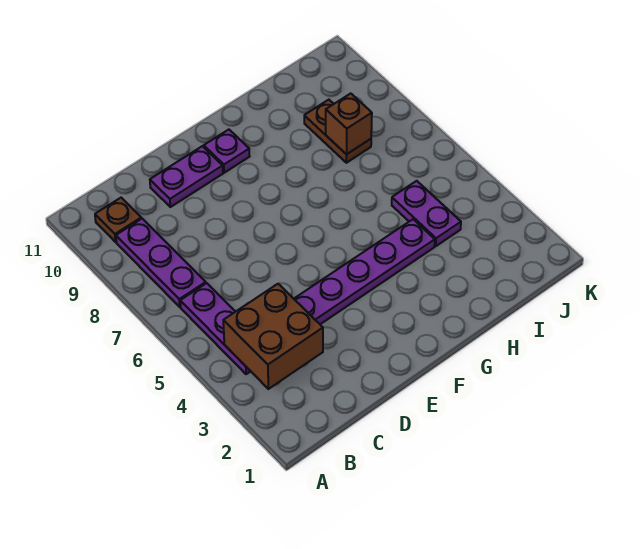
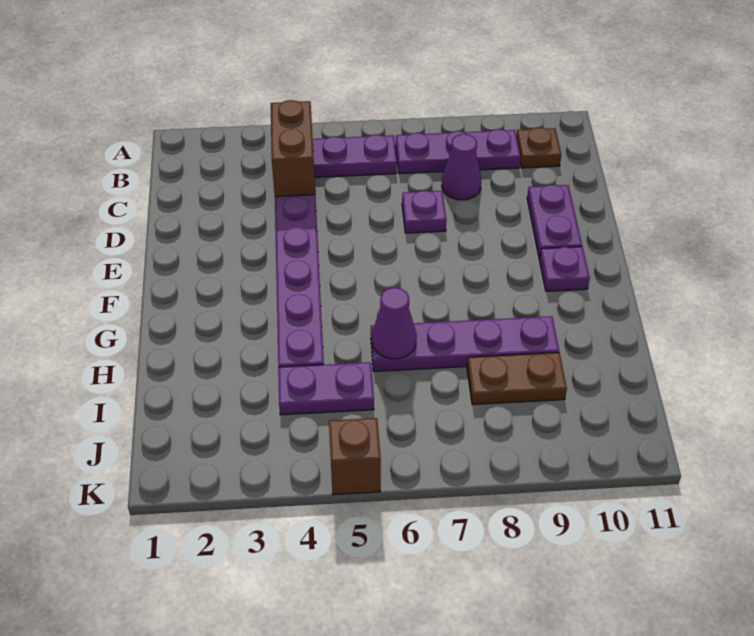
brown 2x2 brick [223,284,323,389] -> brown 1x2 brick [271,100,315,197]
none -> purple 1x1 cone [442,134,481,200]
none -> purple 1x1 plate [402,190,446,233]
none -> purple 1x4 plate [371,316,559,371]
none -> purple 1x1 cone [372,288,417,359]
brown 1x1 brick [326,93,372,154] -> brown 1x1 brick moved to [329,418,381,495]

